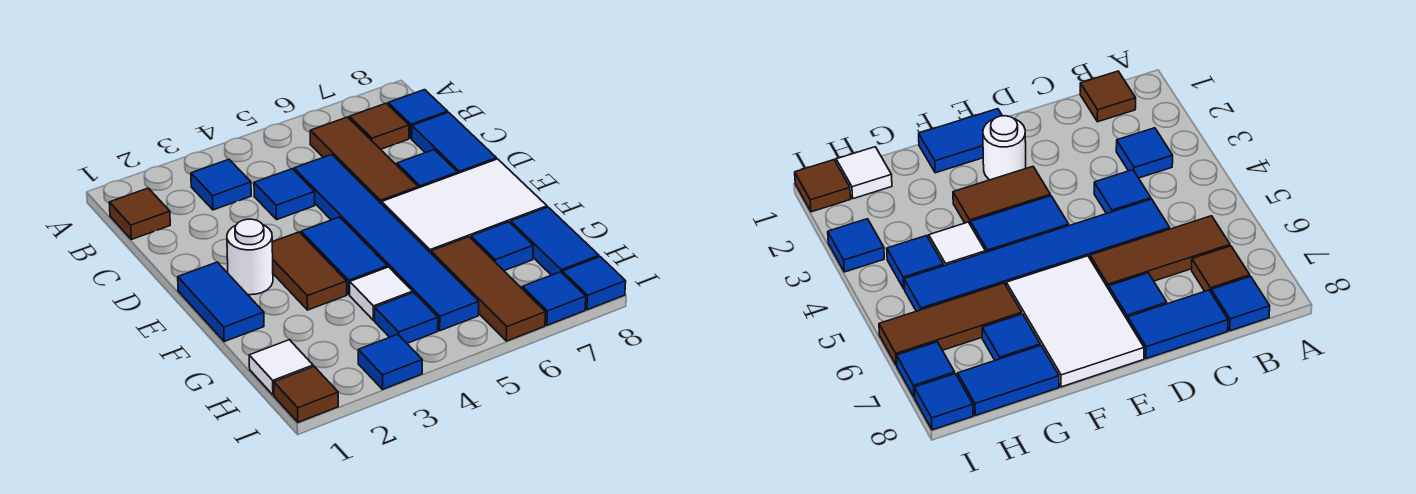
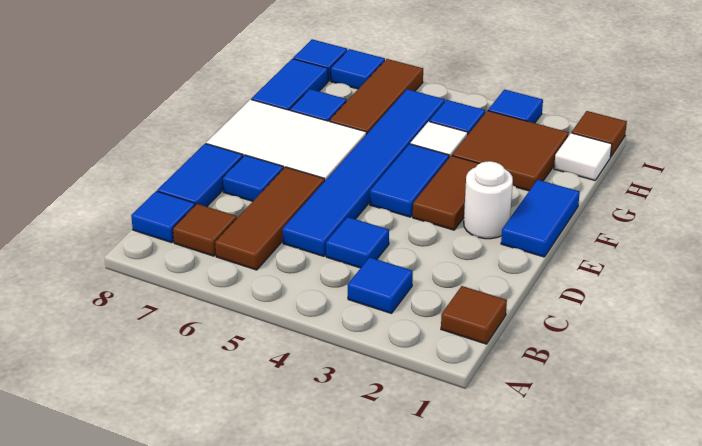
none -> brown 2x2 tile [452,111,569,191]

